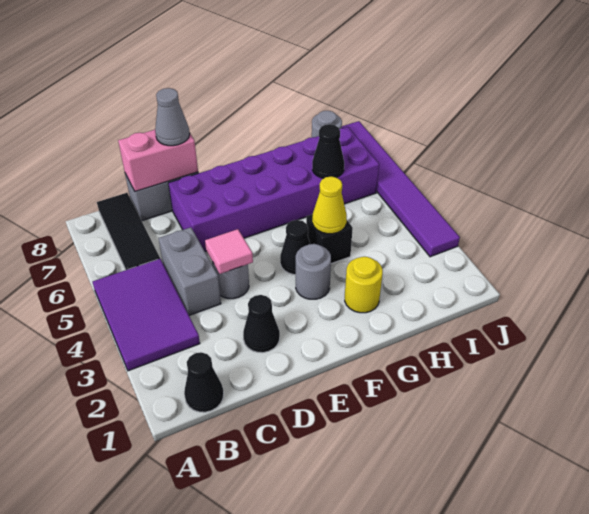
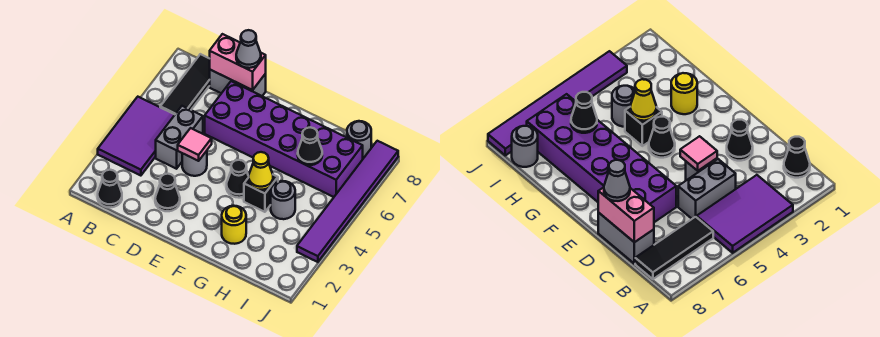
grey 1x1 round brick [296,244,331,299] -> grey 1x1 round brick moved to [271,181,295,219]

